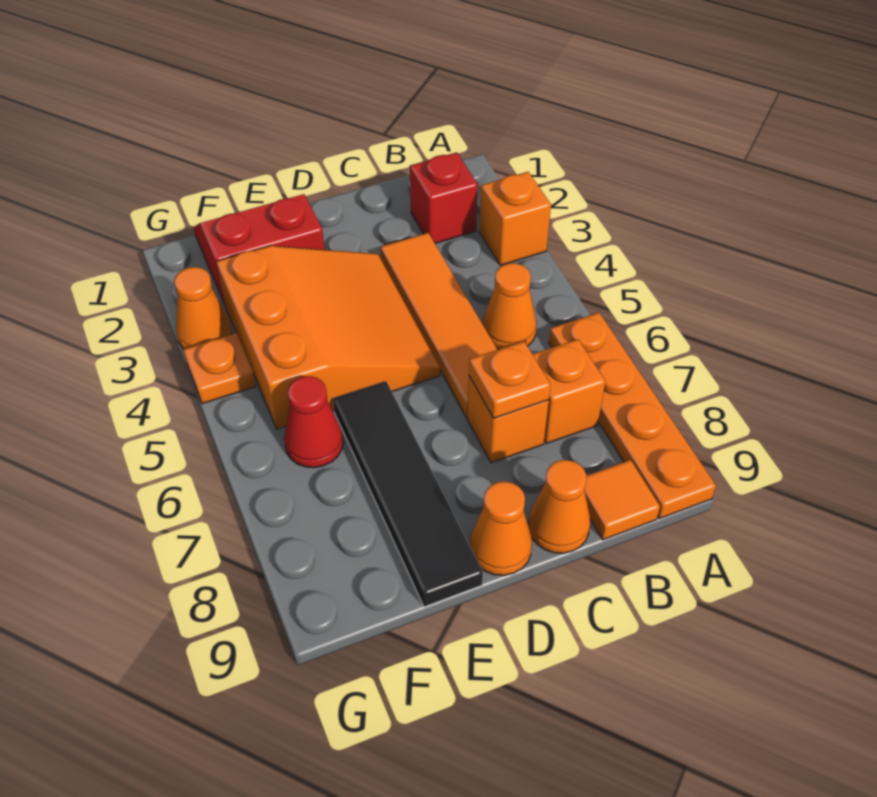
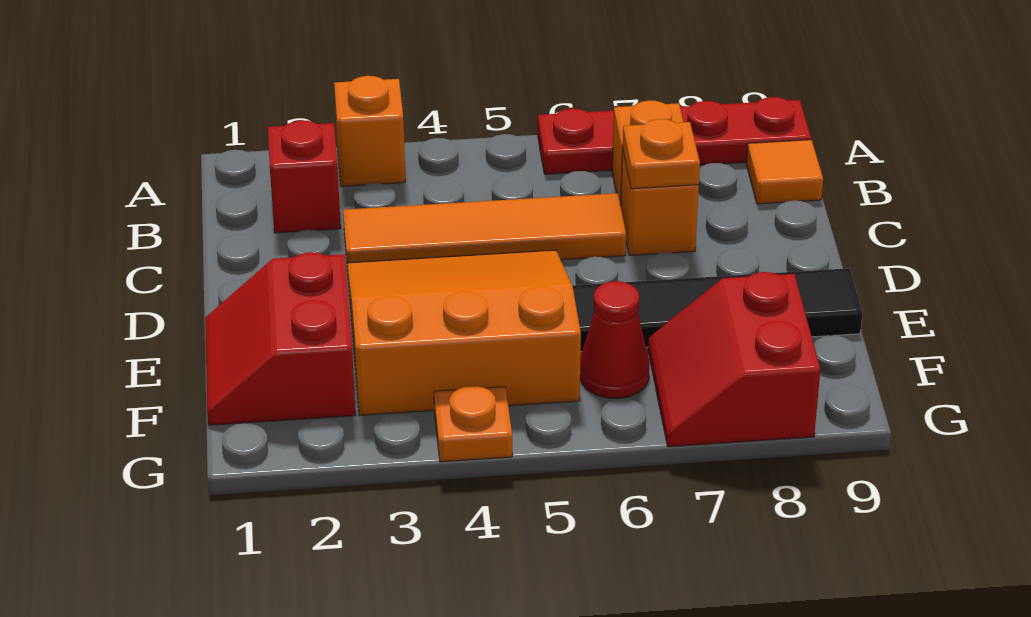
orange 1x4 plate [549,313,716,519] -> red 1x4 plate [538,97,811,174]
orange 1x1 cone [483,263,537,349] -> none
orange 1x1 cone [529,460,590,553] -> none
orange 1x1 cone [470,482,532,575] -> none
none -> red 2x2 slope [648,272,820,447]
orange 1x1 cone [174,267,232,349] -> none

